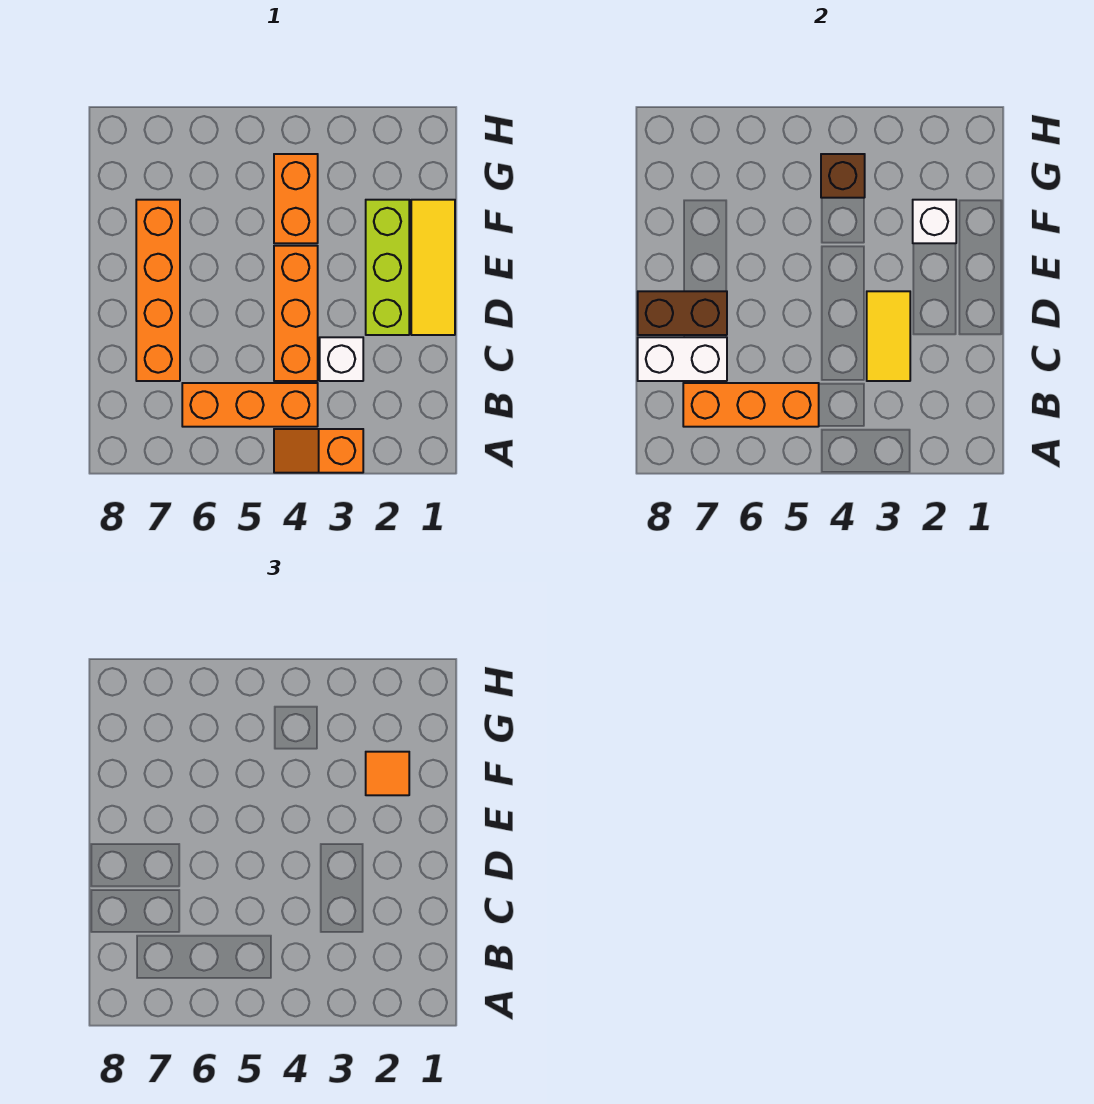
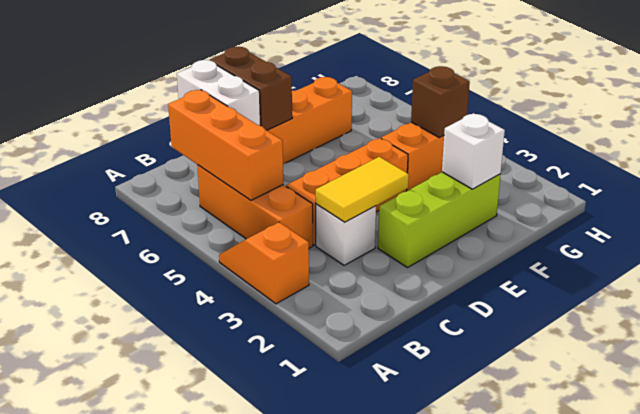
yellow 1x3 tile [411,200,455,335] -> none
orange 1x1 tile [366,752,409,795] -> none

